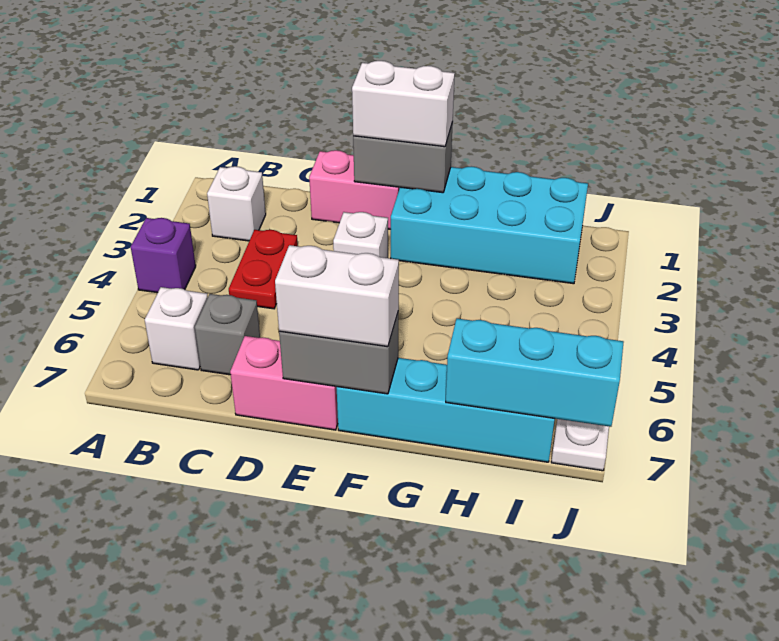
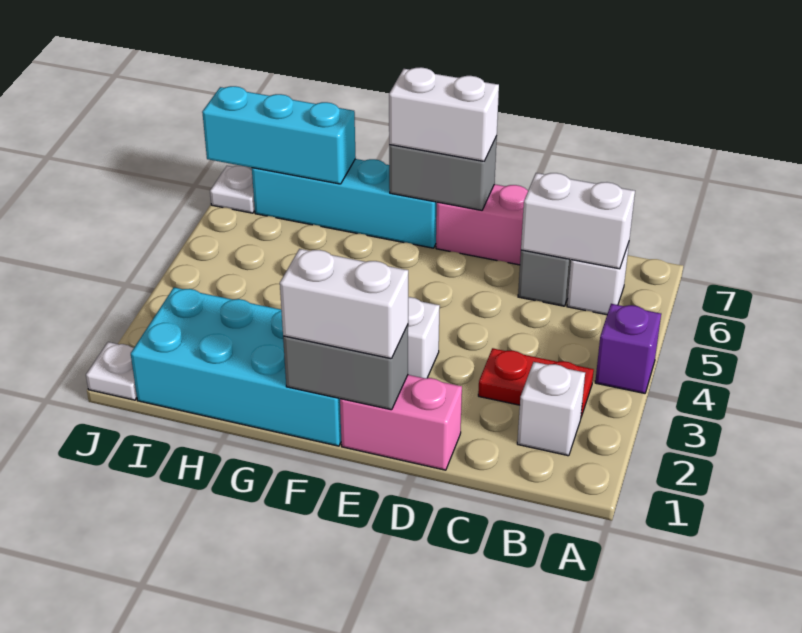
none -> white 1x2 brick [521,173,635,269]
red 1x2 plate [229,230,298,309] -> red 1x2 plate turned to [478,348,594,417]
none -> white 1x1 plate [86,342,137,400]

